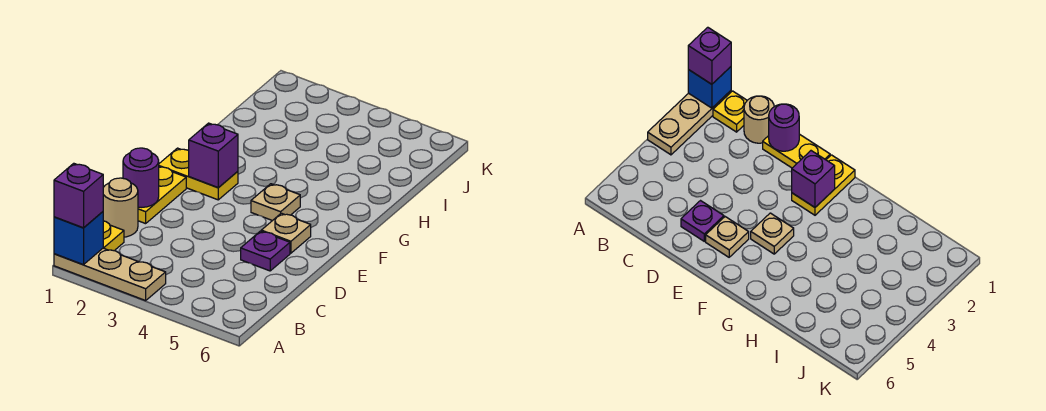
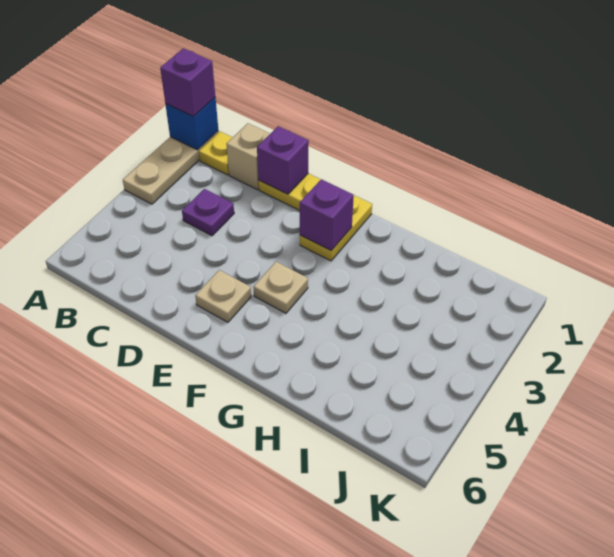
tan 1x1 round brick [103,178,138,237] -> tan 1x1 brick [227,123,270,190]
purple 1x1 round brick [123,148,159,207] -> purple 1x1 brick [257,126,309,194]
purple 1x1 plate [241,231,290,271] -> purple 1x1 plate moved to [182,189,234,236]

